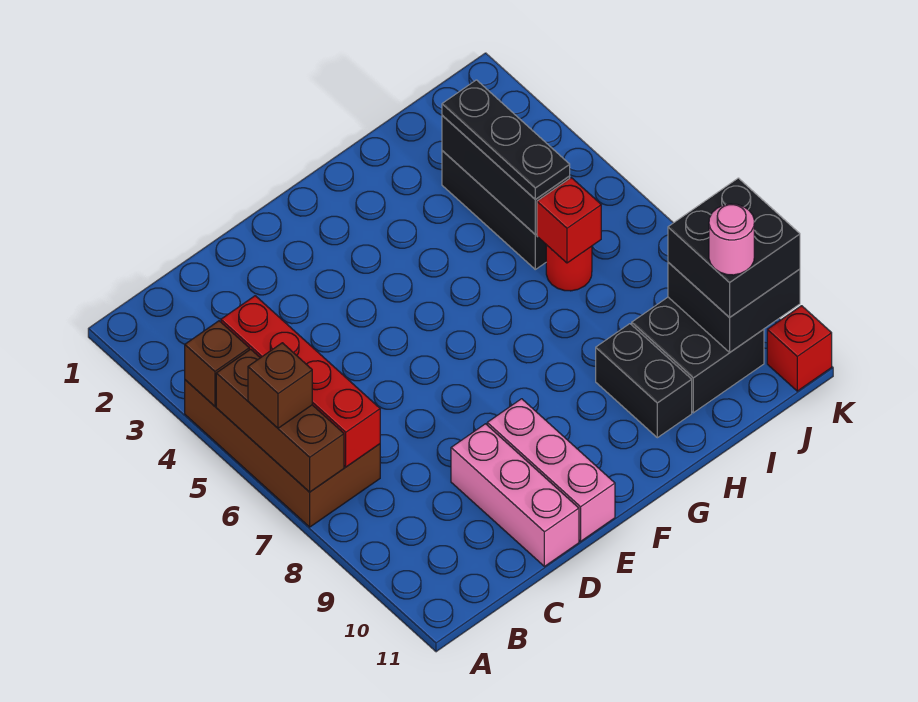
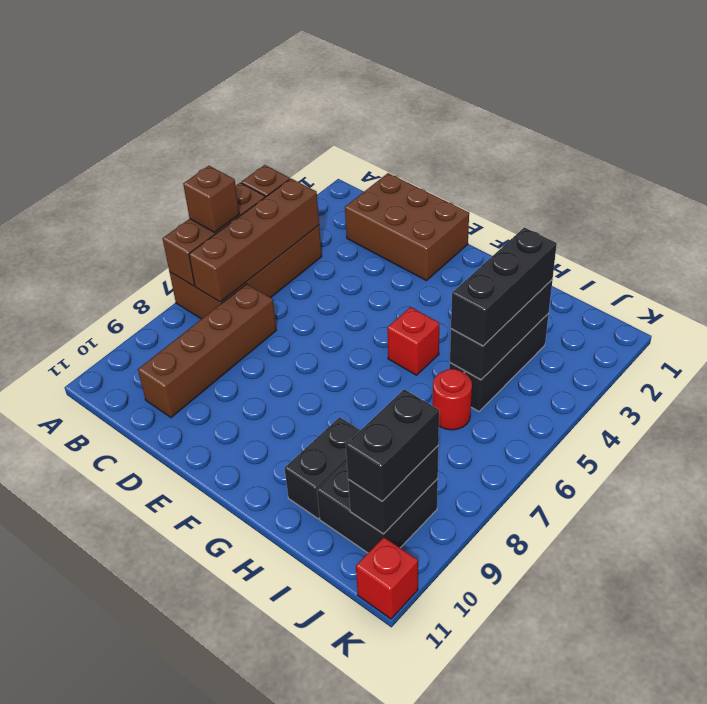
red 1x4 brick [221,296,380,467] -> brown 1x4 brick [189,179,319,302]
none -> brown 2x3 brick [345,173,469,281]
none -> brown 1x4 brick [138,284,276,418]
pink 1x3 brick [451,424,579,567] -> none
pink 1x3 brick [487,399,615,541] -> none
black 1x3 plate [442,80,570,199] -> black 1x3 brick [451,227,557,346]
red 1x1 brick [537,178,601,263] -> red 1x1 brick moved to [387,307,440,375]
black 2x2 brick [668,262,800,352] -> black 1x2 brick [348,446,438,534]
black 2x2 brick [668,178,800,317] -> black 1x2 brick [346,389,439,501]
pink 1x1 round brick [709,204,754,275] -> none

